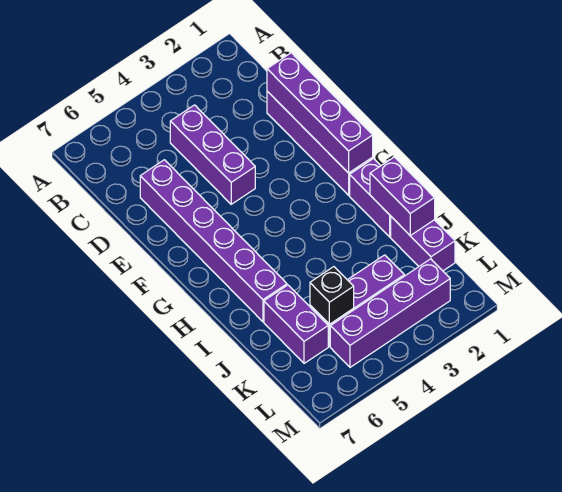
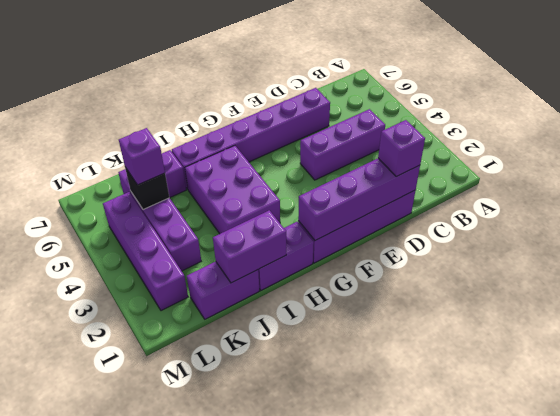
none -> purple 1x1 brick [378,120,425,177]
none -> purple 2x3 brick [185,146,280,234]
none -> purple 1x1 brick [119,128,165,185]

